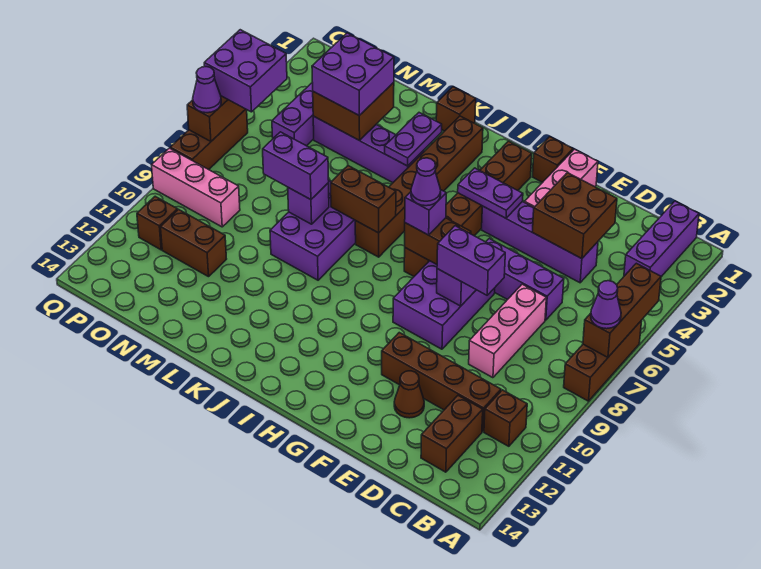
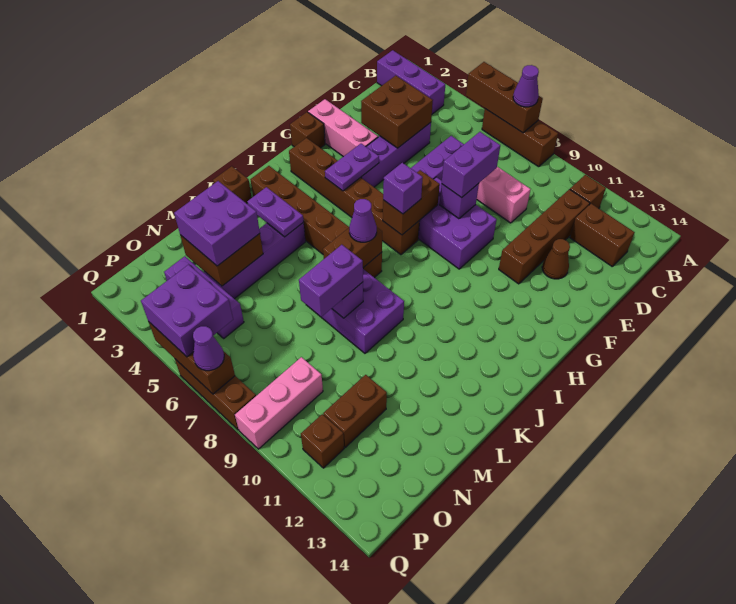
purple 1x1 cone [411,158,441,206] -> purple 1x1 cone moved to [349,199,377,242]

